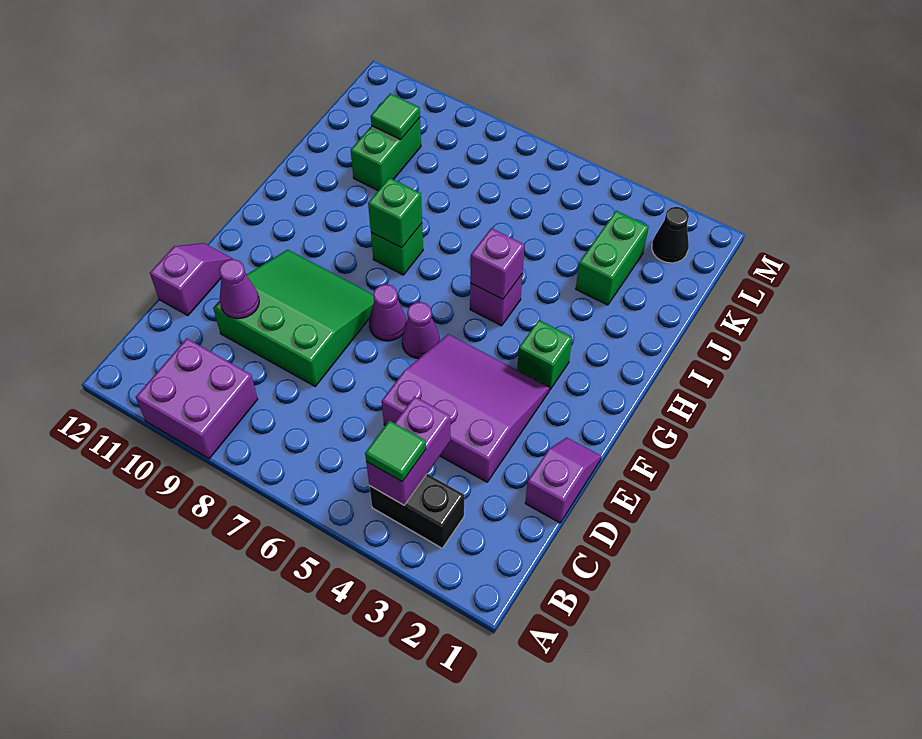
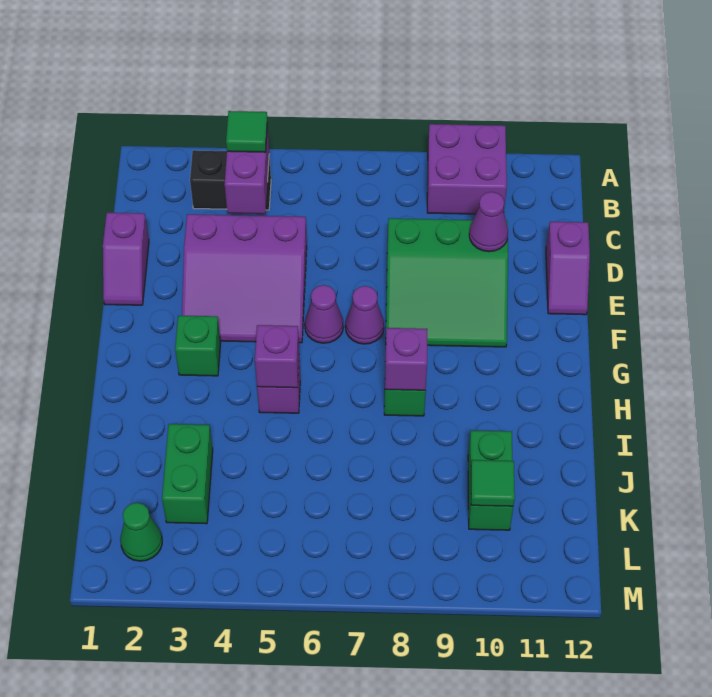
green 1x1 brick [368,178,422,248] -> purple 1x1 brick [385,328,427,390]
black 1x1 cone [652,207,689,263] -> green 1x1 cone [120,503,162,561]

